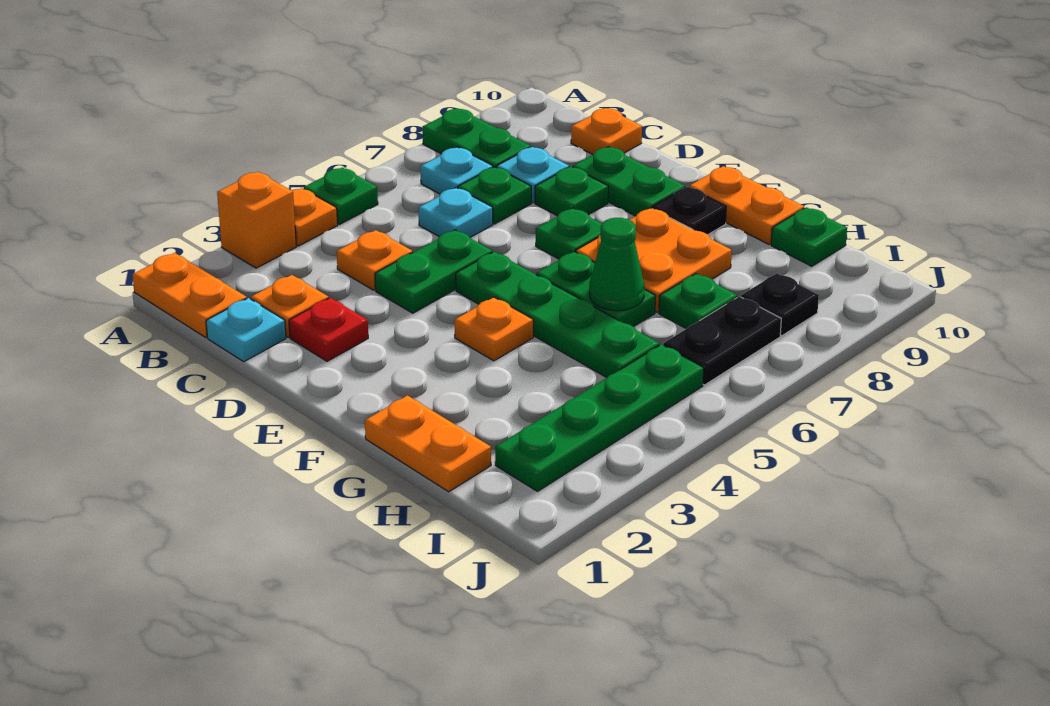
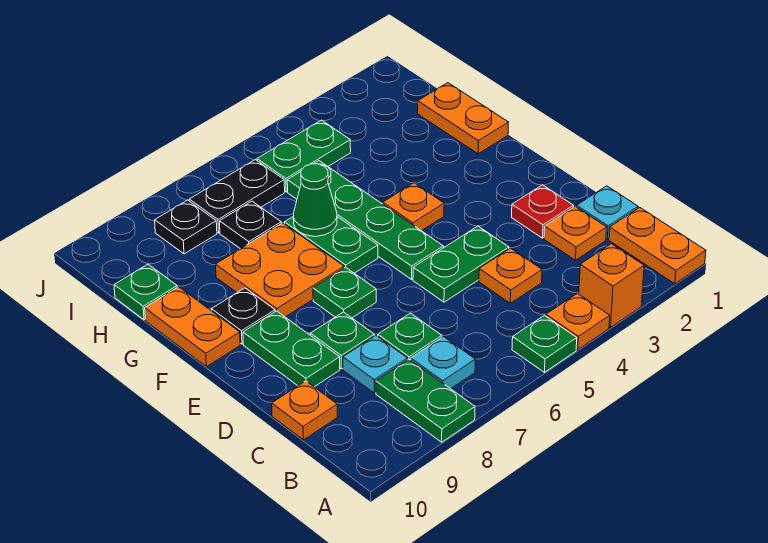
cyan 1x1 plate [418,188,493,237] -> none
green 1x1 plate [659,274,737,329] -> black 1x1 plate [220,201,281,249]
green 1x4 plate [495,344,704,491] -> green 1x2 plate [257,120,351,192]

